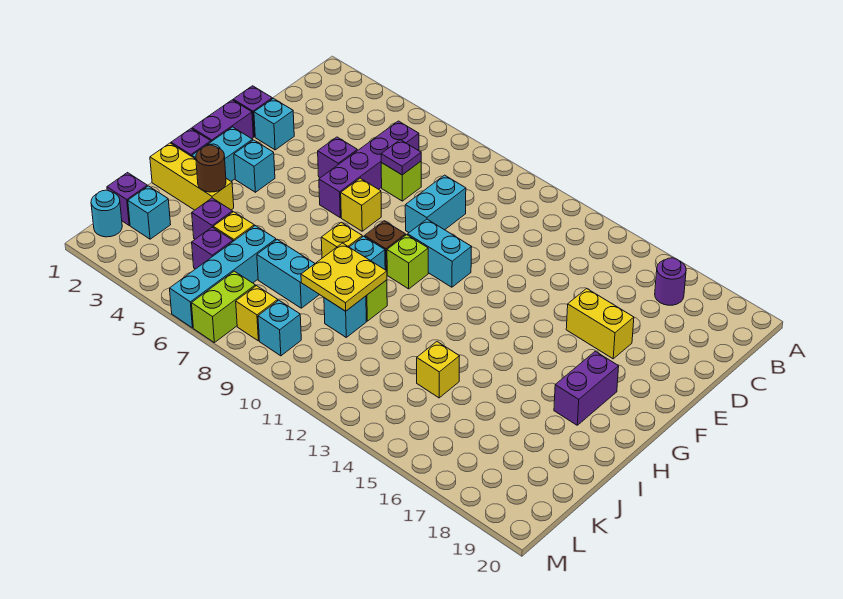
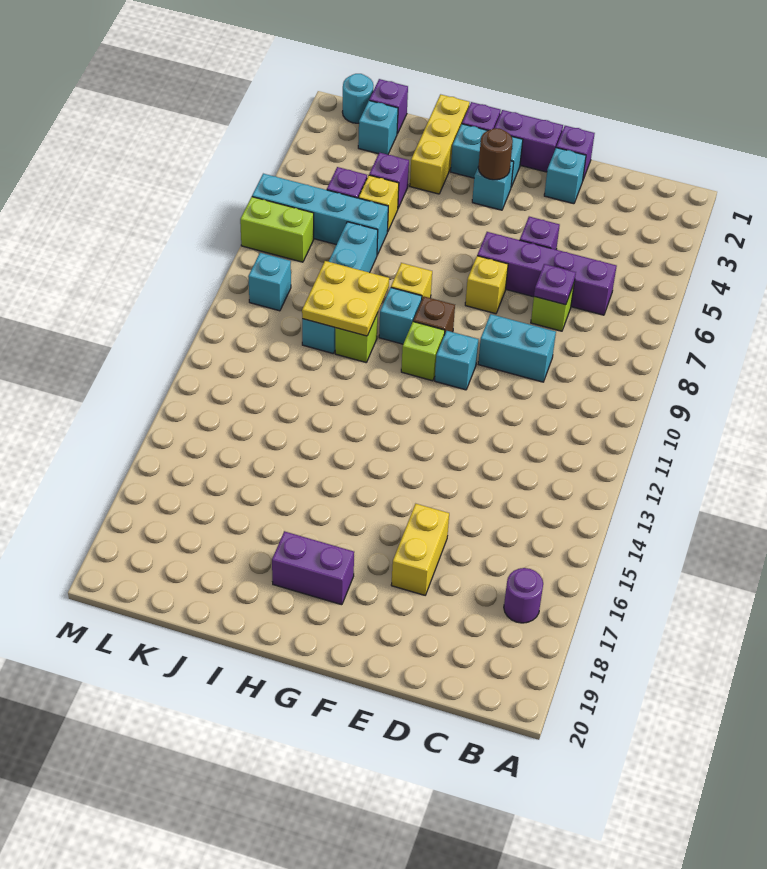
cyan 1x2 brick [408,219,471,287] -> cyan 1x1 brick [435,331,478,390]
brown 1x1 round brick [196,145,226,192] -> brown 1x1 round brick moved to [478,128,513,180]
yellow 1x1 brick [417,342,459,398] -> none
yellow 1x1 brick [236,286,278,341] -> none

